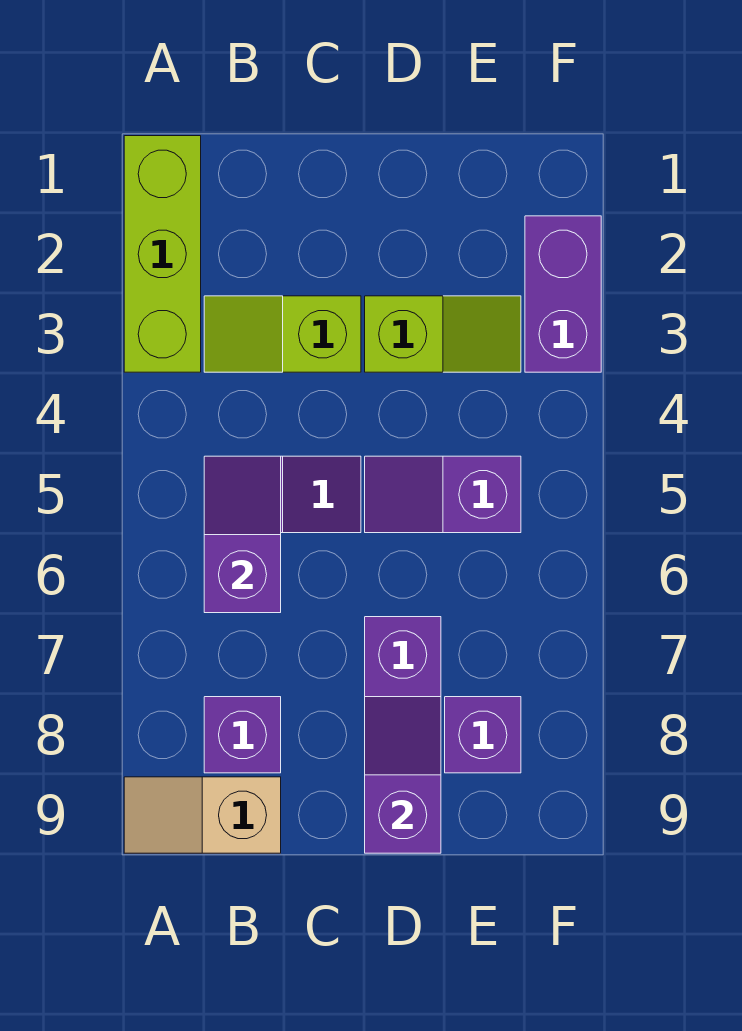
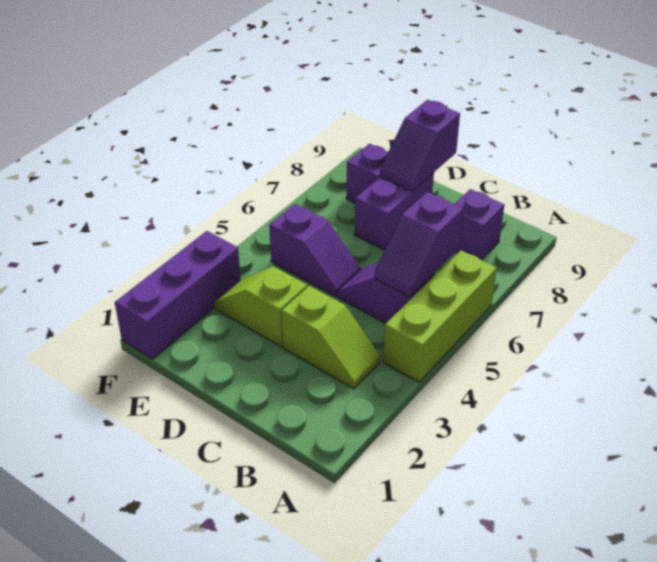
lime 1x3 brick [124,136,201,372] -> lime 1x3 brick moved to [383,250,497,382]
tan 1x2 slope [124,777,281,853] -> none
purple 1x2 brick [525,216,601,372] -> purple 1x3 brick [115,231,241,359]

